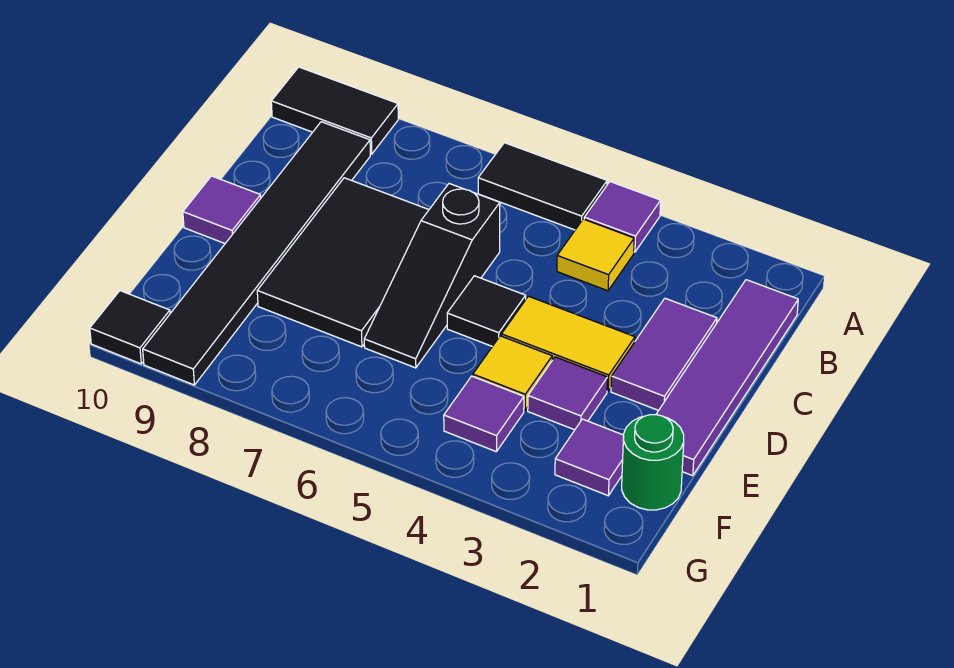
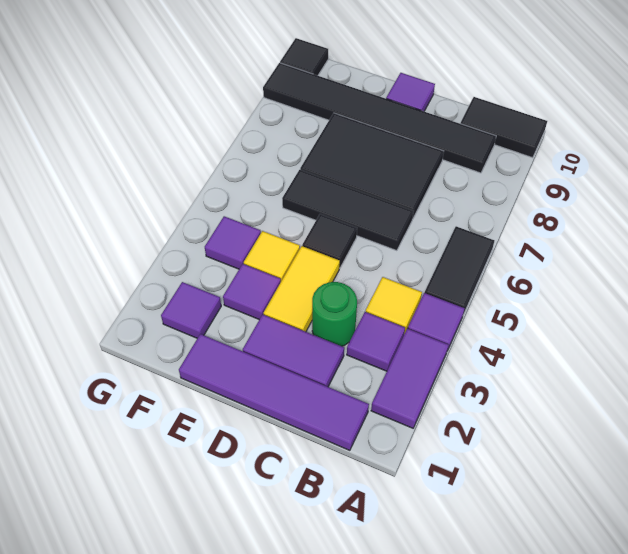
none -> purple 1x2 tile [371,328,448,428]
black 1x2 tile [271,67,398,154] -> black 1x2 tile turned to [460,97,547,158]
none -> purple 1x1 tile [347,312,405,371]
black 1x3 slope [364,184,500,368] -> black 1x3 tile [282,170,413,251]
green 1x1 round brick [622,415,684,510] -> green 1x1 round brick moved to [312,282,357,346]

